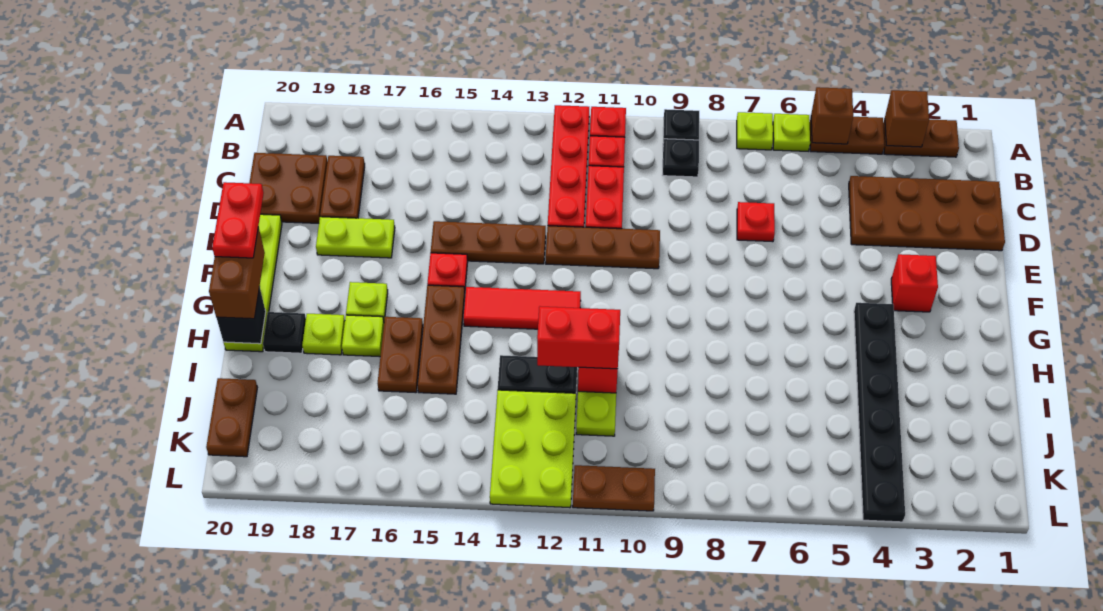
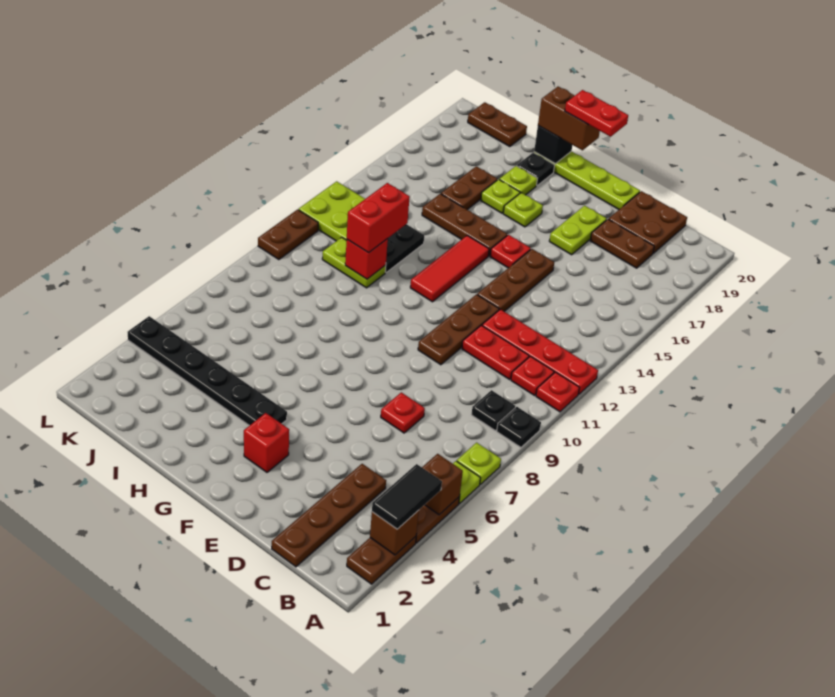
none -> black 1x2 tile [372,464,442,529]
brown 2x4 plate [849,176,1005,251] -> brown 1x4 plate [272,464,386,567]
brown 1x2 plate [378,317,423,393] -> brown 1x2 plate turned to [441,166,497,210]

